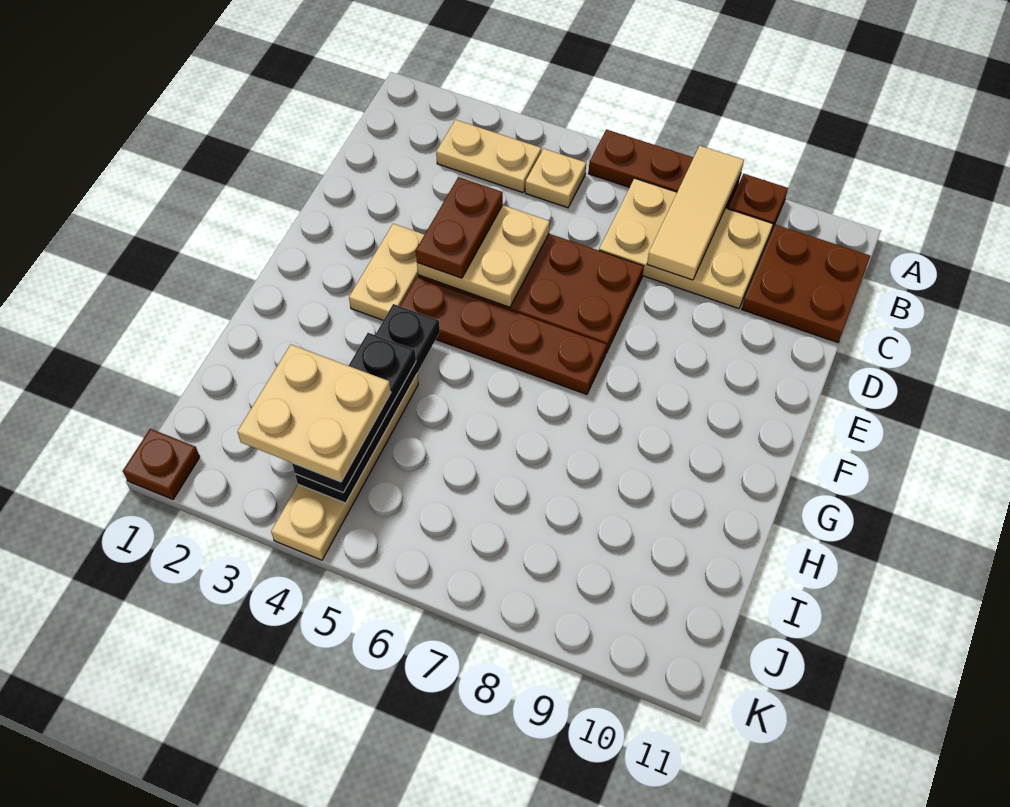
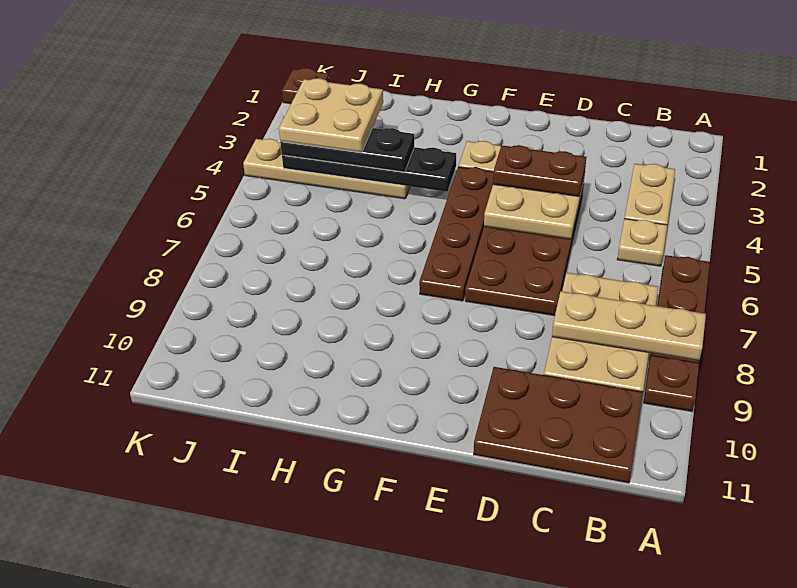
tan 1x3 tile [647,146,744,280] -> tan 1x3 plate [552,291,706,361]
brown 2x2 plate [742,225,870,343] -> brown 2x3 plate [474,367,643,483]

